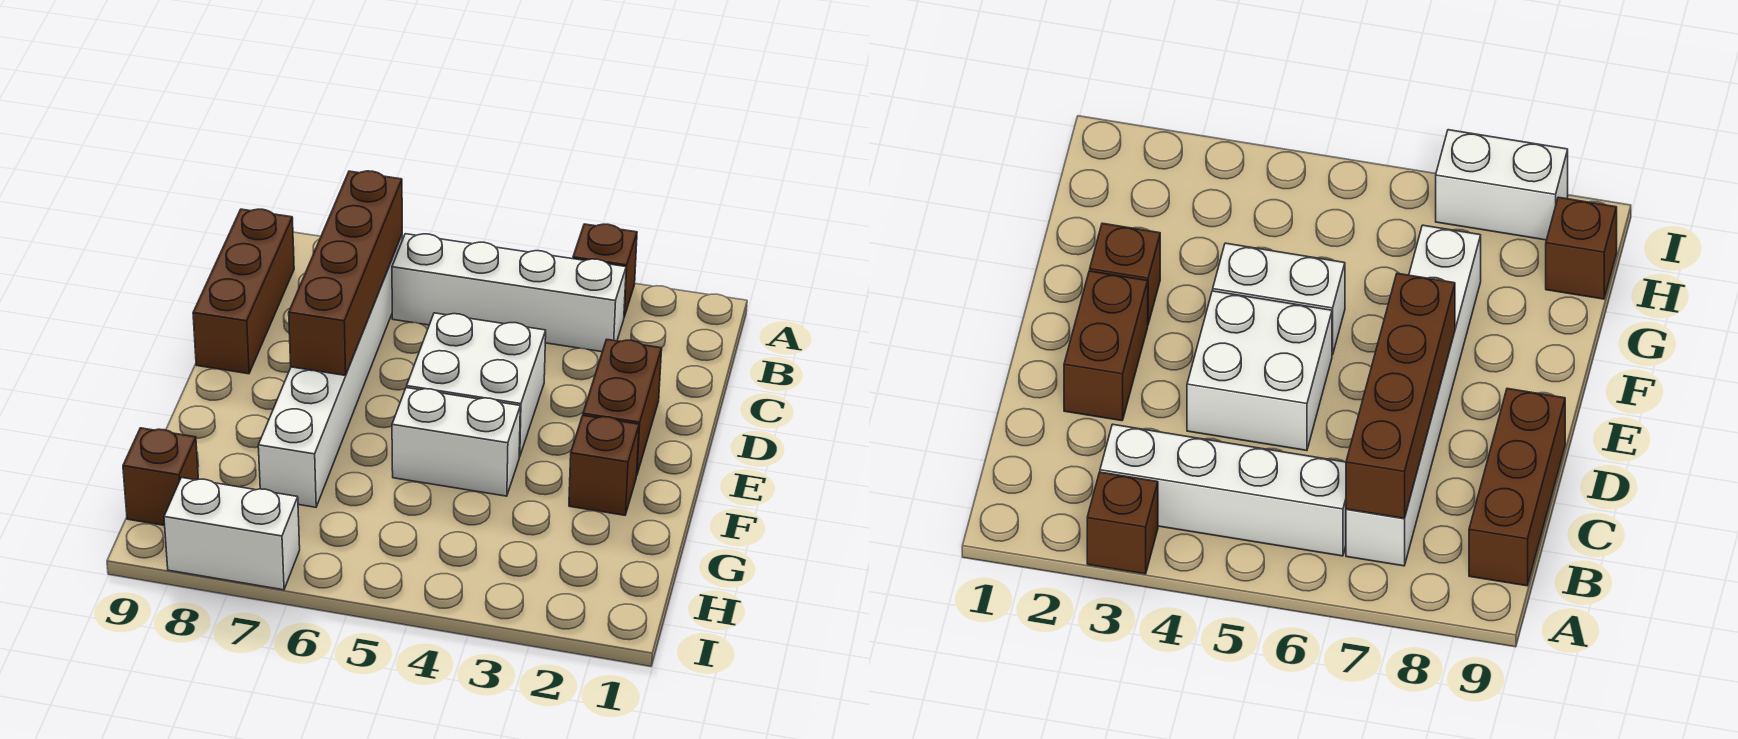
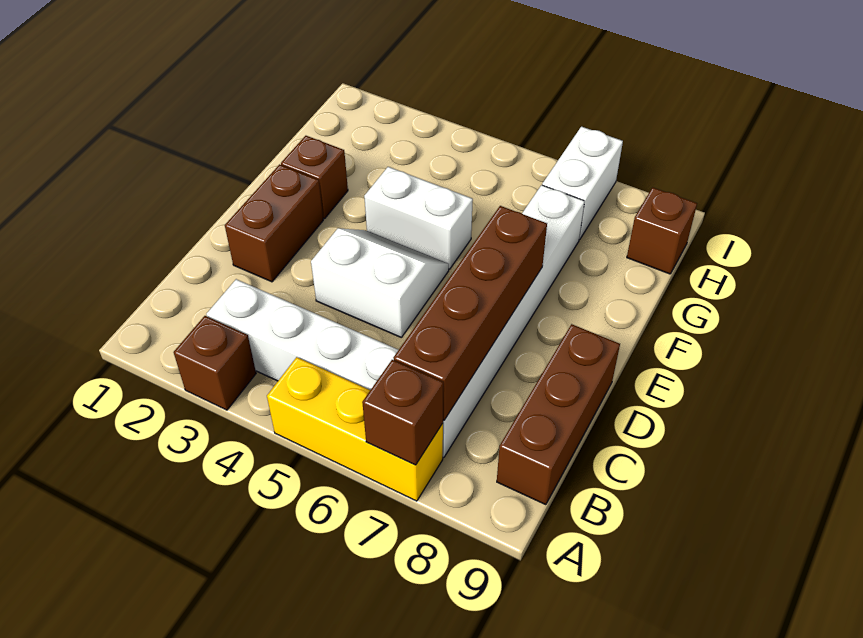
none -> yellow 1x3 brick [267,357,443,501]
none -> brown 1x1 brick [362,360,443,465]
white 2x2 brick [407,313,546,457] -> white 2x2 slope [311,228,449,338]
white 1x2 brick [164,477,300,590] -> white 1x2 brick turned to [542,127,623,240]

